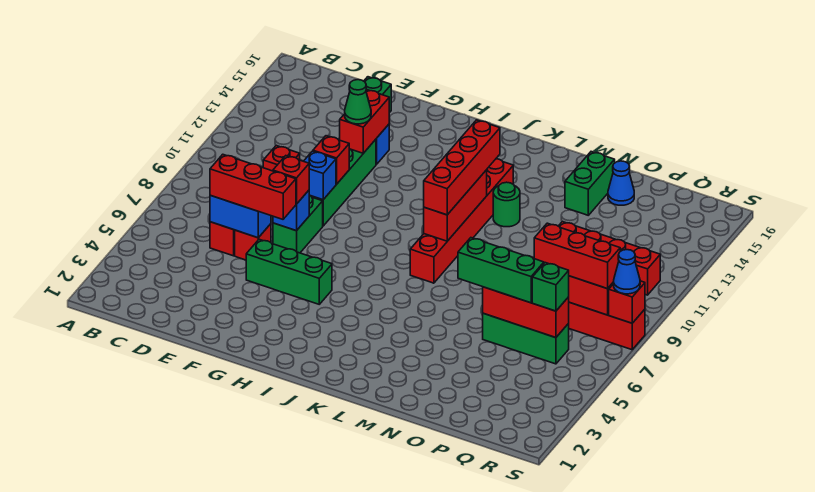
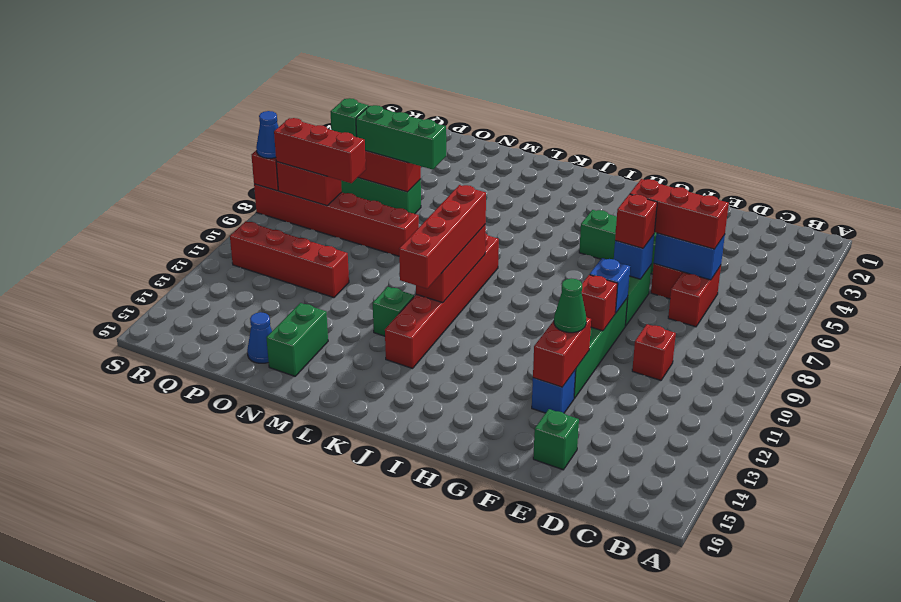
green 1x1 round brick [493,182,520,227] -> green 1x1 brick [373,287,414,336]

